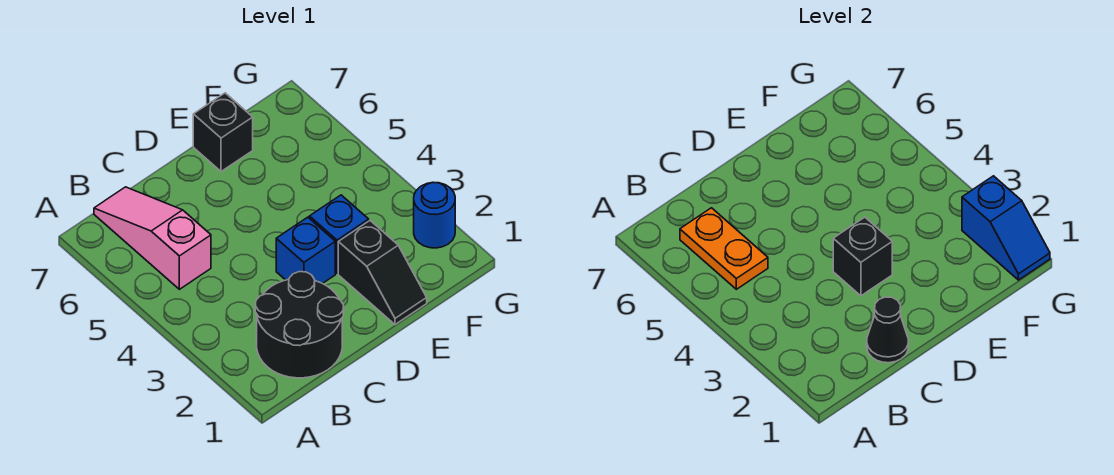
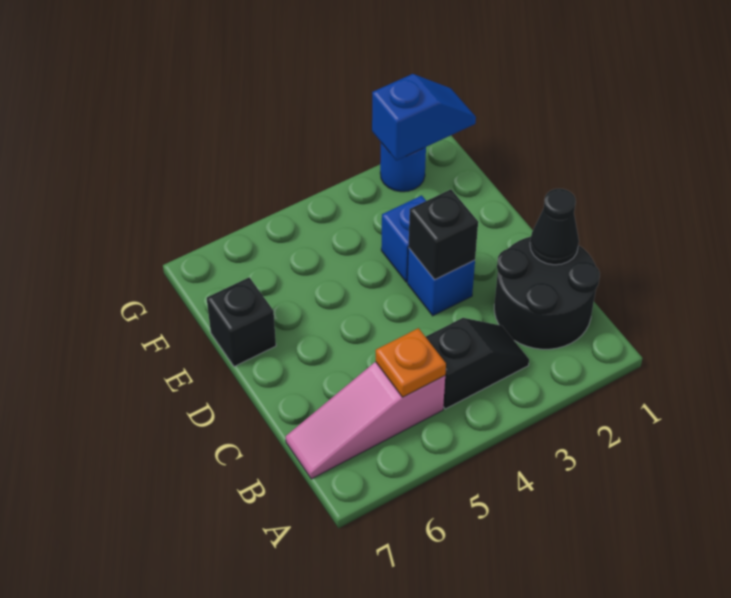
orange 1x2 plate [680,208,768,289] -> orange 1x1 plate [376,328,446,397]
black 1x2 slope [338,221,427,325] -> black 1x2 slope moved to [426,318,529,409]

